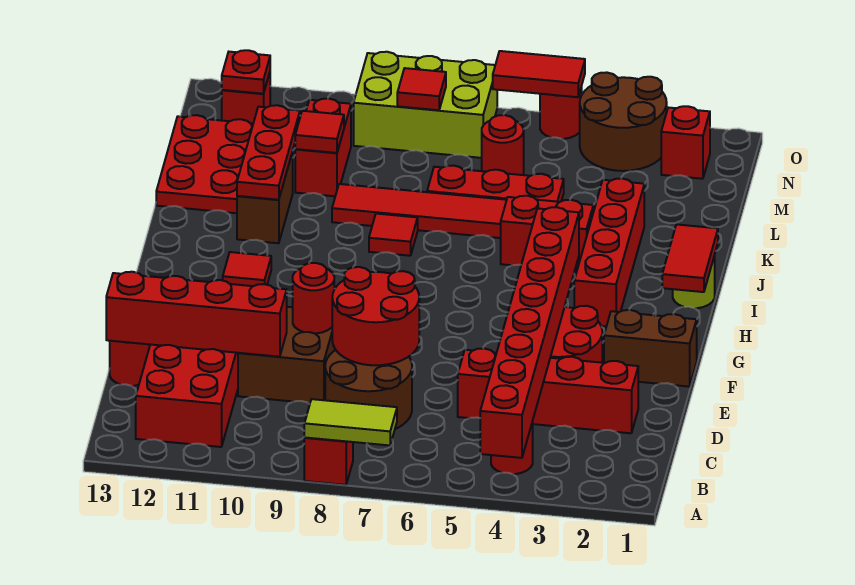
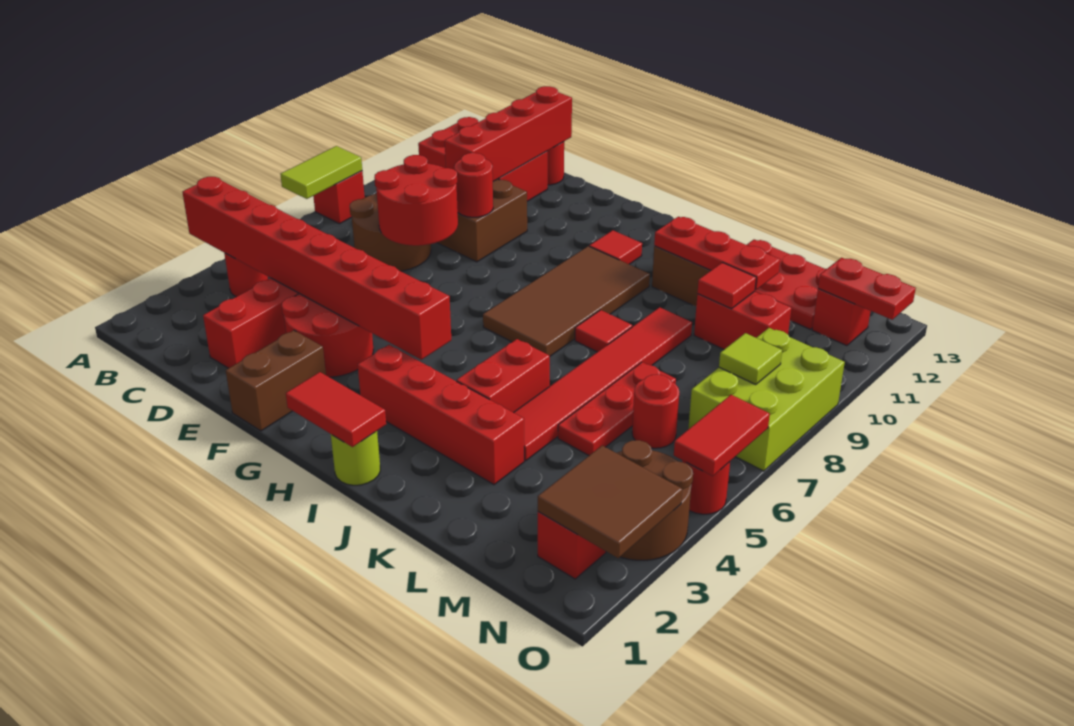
none -> brown 2x4 tile [483,246,650,356]
none -> brown 2x2 tile [538,446,682,558]
red 1x1 tile [397,68,446,110] -> lime 1x1 tile [719,333,782,385]
red 1x1 plate [222,50,270,94] -> red 1x2 plate [818,258,916,320]

